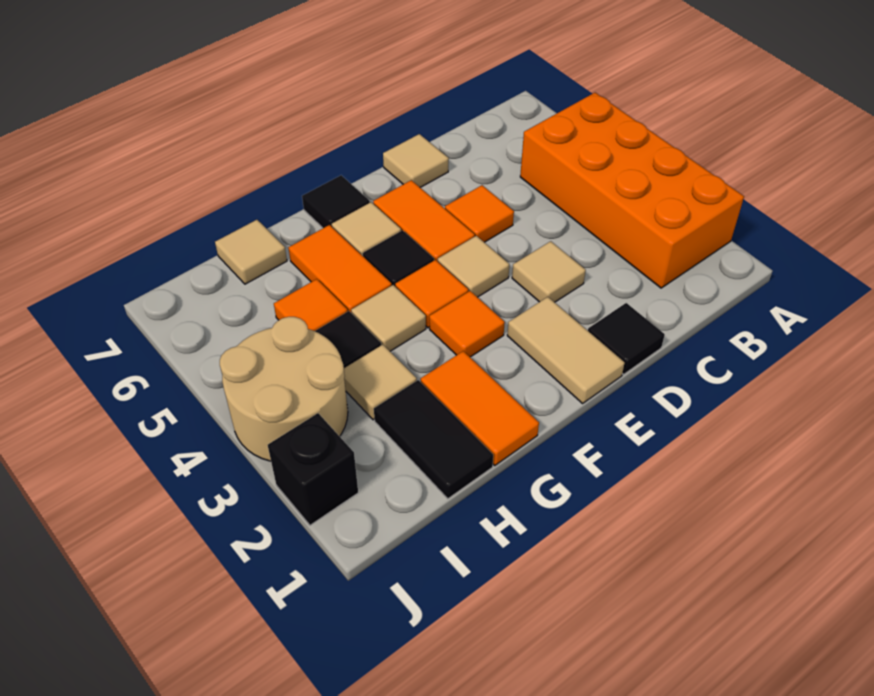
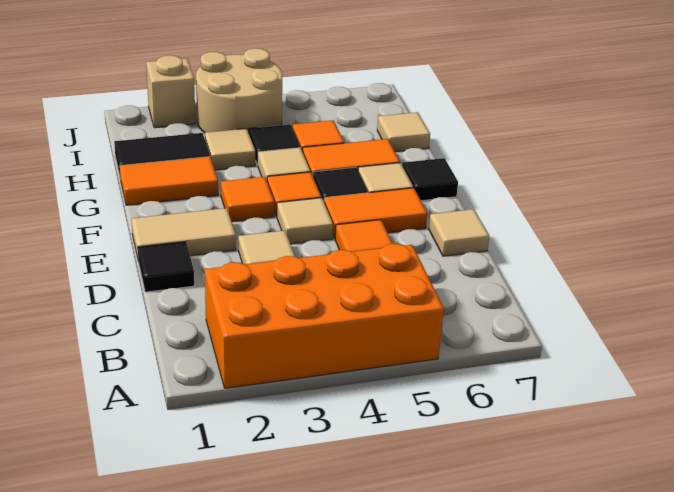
black 1x1 brick [268,413,358,525] -> tan 1x1 brick [146,55,195,128]

